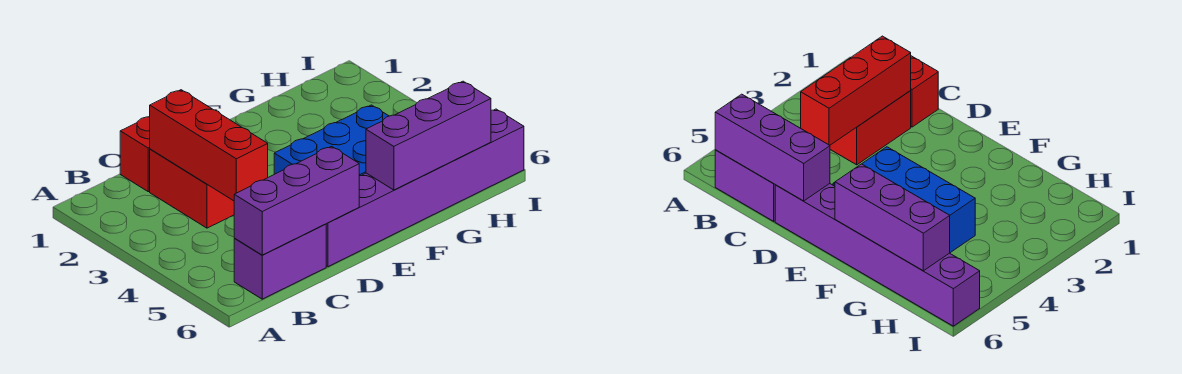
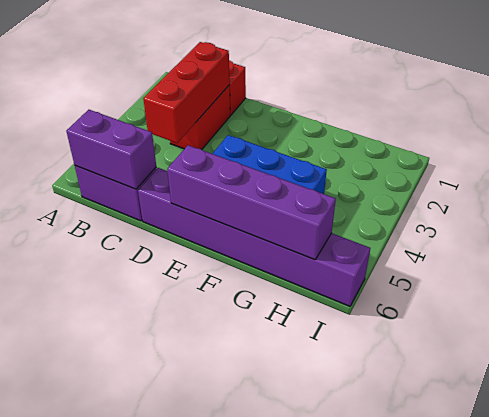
purple 1x3 brick [234,146,359,255] -> purple 1x2 brick [66,110,156,189]
purple 1x3 brick [366,81,491,190] -> purple 1x4 brick [167,145,336,260]

